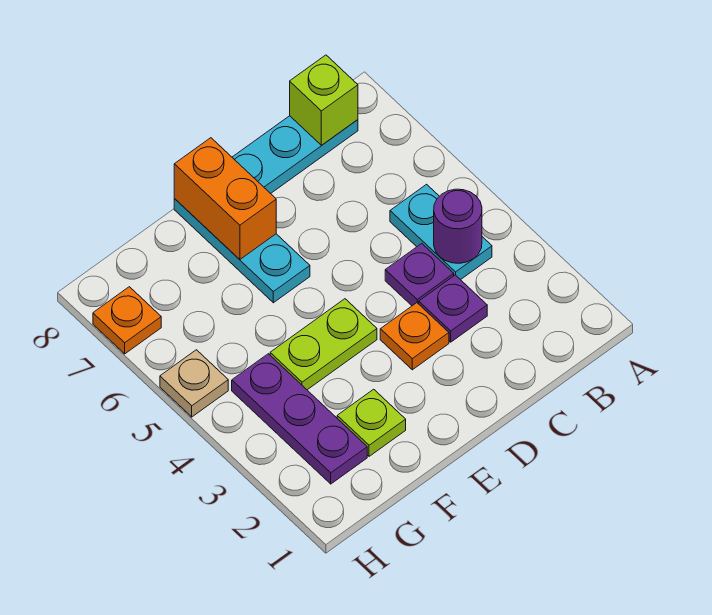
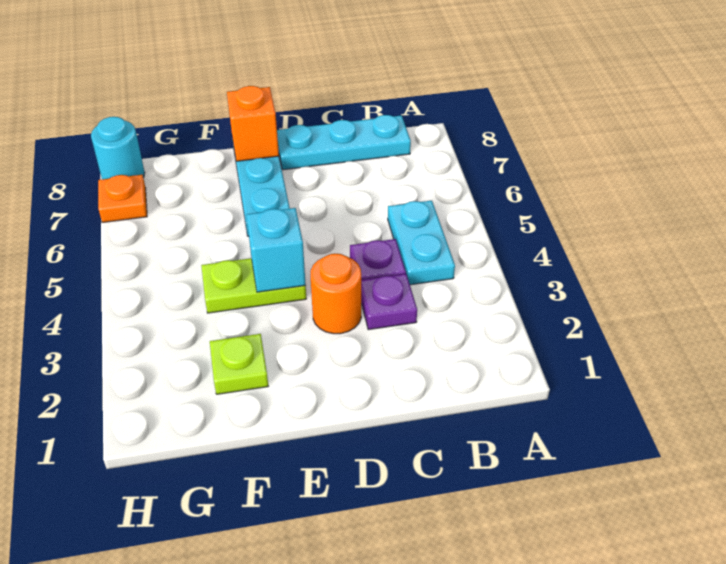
purple 1x1 round brick [434,189,482,263] -> none
lime 1x1 brick [290,55,358,145] -> none
orange 1x1 plate [380,303,449,370] -> orange 1x1 round brick [311,254,361,334]
none -> cyan 1x1 brick [246,208,306,292]
orange 1x2 brick [174,138,276,259] -> orange 1x1 brick [227,86,279,161]
purple 1x3 plate [232,354,367,484] -> none
tan 1x1 plate [160,350,228,417] -> none
none -> cyan 1x1 round brick [91,117,145,179]

